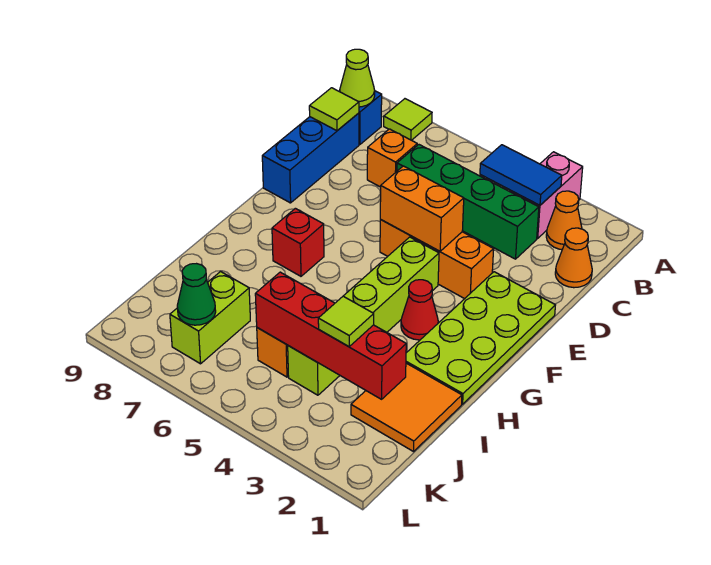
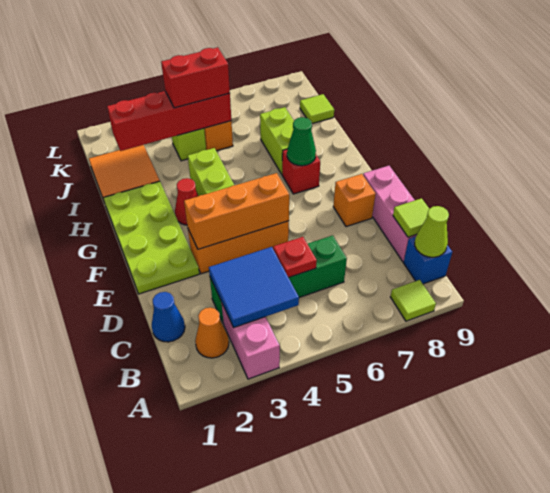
blue 1x2 tile [480,145,562,205] -> blue 2x2 tile [209,247,299,328]
orange 1x1 cone [555,228,592,288] -> blue 1x1 cone [152,292,185,342]
none -> red 1x1 plate [273,237,317,277]
orange 1x1 brick [367,129,417,187] -> orange 1x1 brick moved to [333,174,376,227]
blue 1x3 brick [262,113,359,203] -> pink 1x3 brick [363,166,416,262]
orange 1x2 brick [380,166,464,251] -> orange 1x3 brick [184,173,289,249]
lime 1x1 tile [318,296,374,347] -> lime 1x1 tile moved to [300,94,334,124]
none -> red 1x2 brick [161,47,230,108]
lime 1x2 brick [170,272,250,364] -> lime 1x2 brick moved to [260,107,294,174]
green 1x1 cone [177,264,216,325] -> green 1x1 cone moved to [287,117,316,166]

